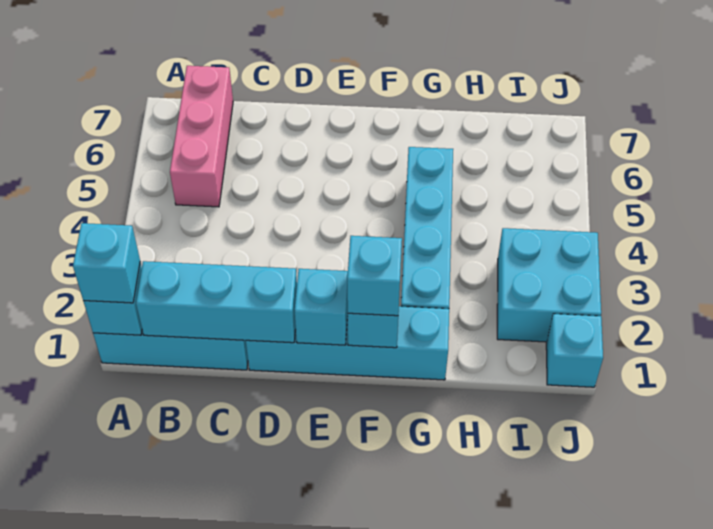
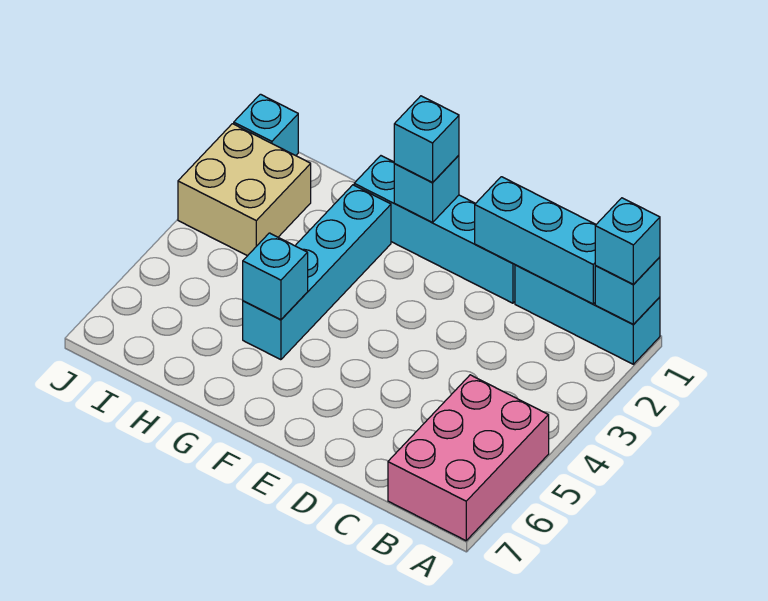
pink 1x3 brick [170,66,233,207] -> pink 2x3 brick [388,375,549,541]
cyan 1x1 brick [295,269,348,345] -> cyan 1x1 brick moved to [243,233,308,320]
cyan 2x2 brick [497,228,601,342] -> tan 2x2 brick [178,124,311,256]

